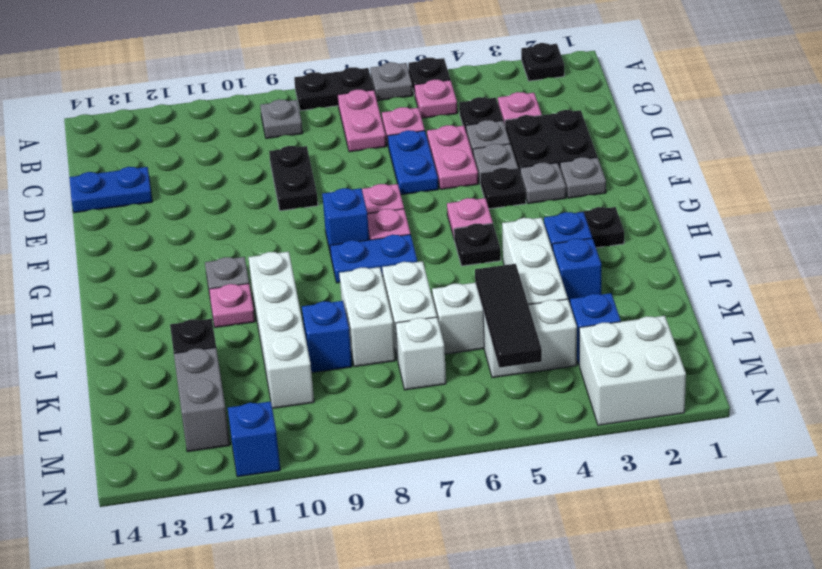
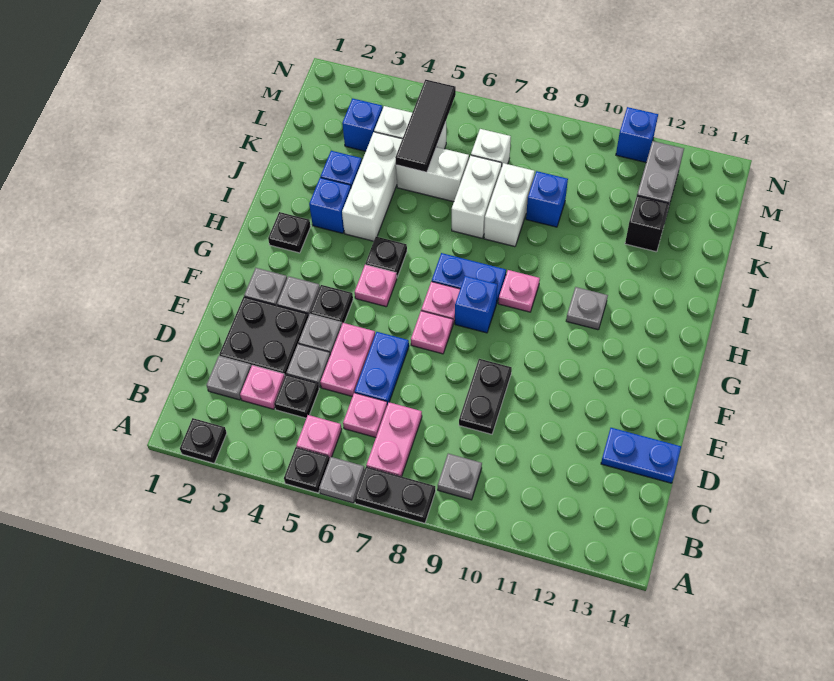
none -> grey 1x1 plate [207,356,251,400]
white 1x4 brick [248,252,314,408] -> none
pink 1x1 plate [209,284,255,328] -> pink 1x1 plate moved to [498,270,540,312]
white 2x2 brick [579,316,686,425] -> none

